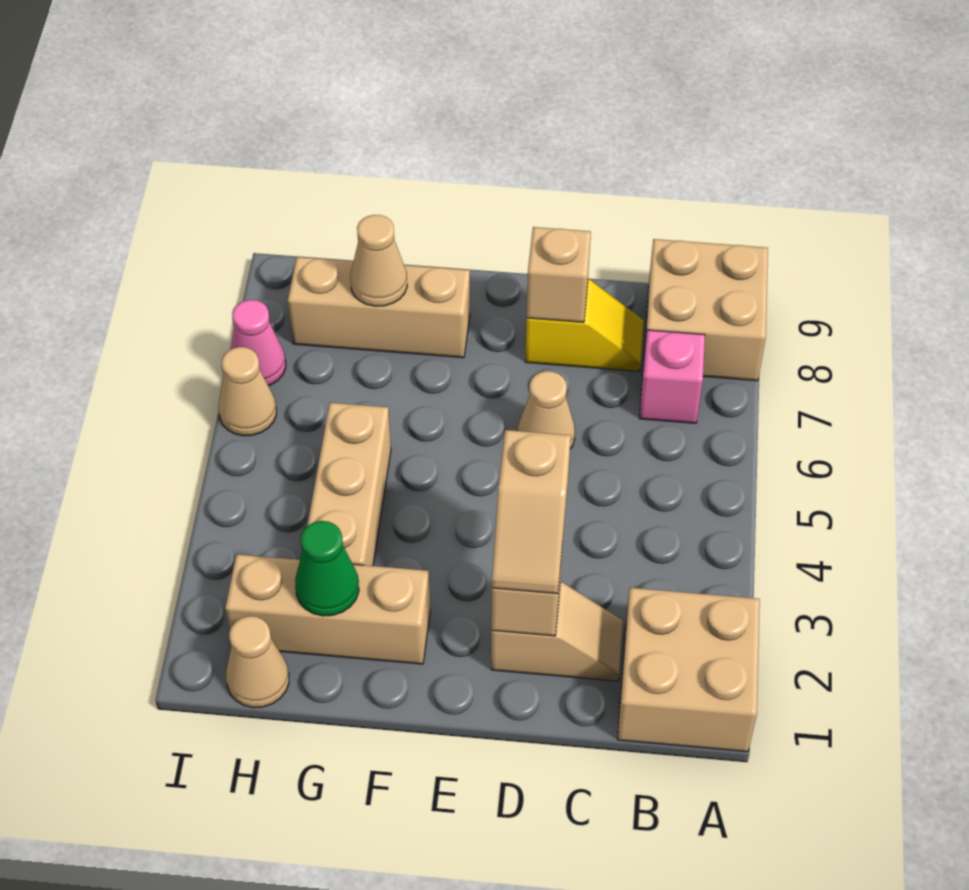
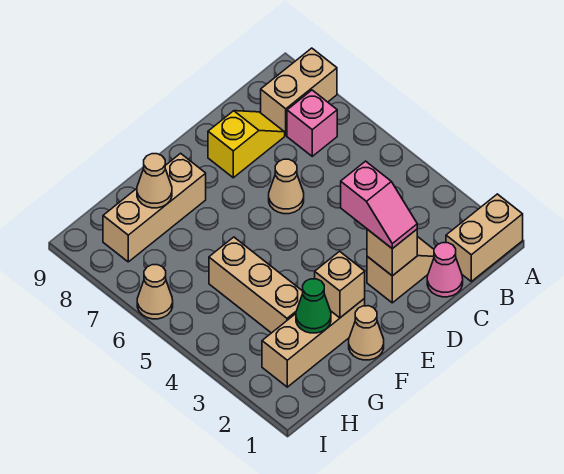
tan 2x2 brick [618,588,760,752] -> tan 1x2 brick [446,194,523,281]
tan 2x2 brick [643,239,768,381] -> tan 1x2 brick [261,48,337,135]
tan 1x2 slope [492,430,571,594] -> pink 1x2 slope [341,161,417,249]
tan 1x1 brick [527,227,591,322] -> tan 1x1 brick moved to [315,251,365,318]
tan 1x1 cone [226,616,289,708] -> tan 1x1 cone moved to [349,306,384,360]
pink 1x1 cone [230,300,286,386] -> pink 1x1 cone moved to [427,243,463,297]

